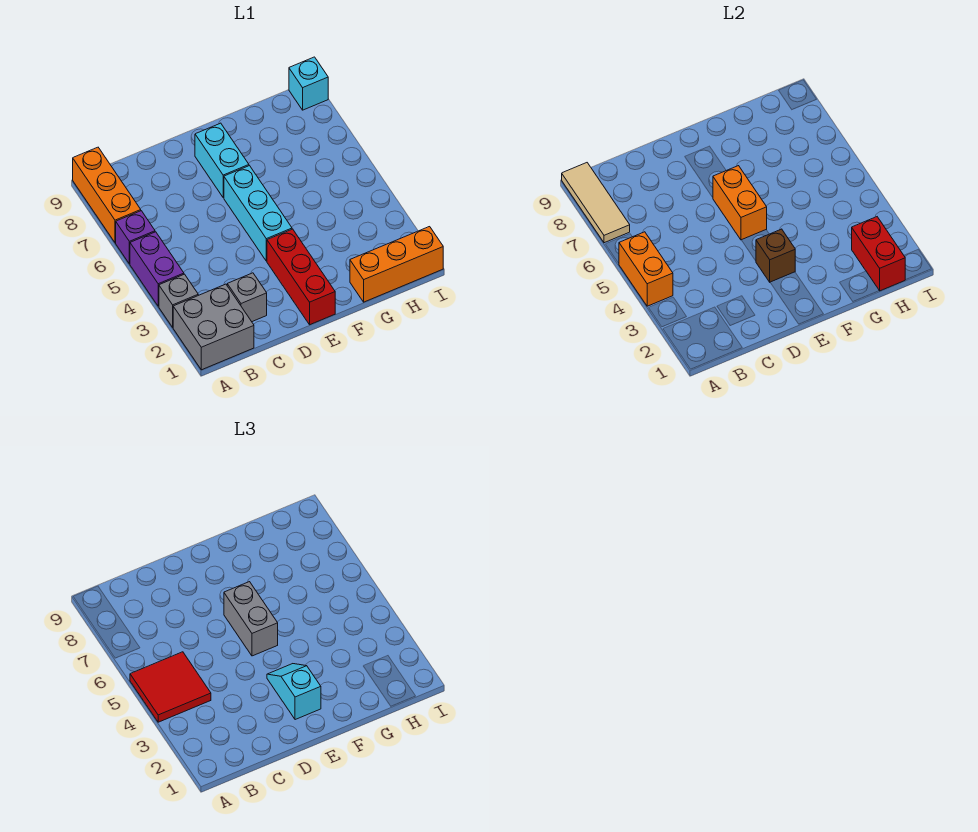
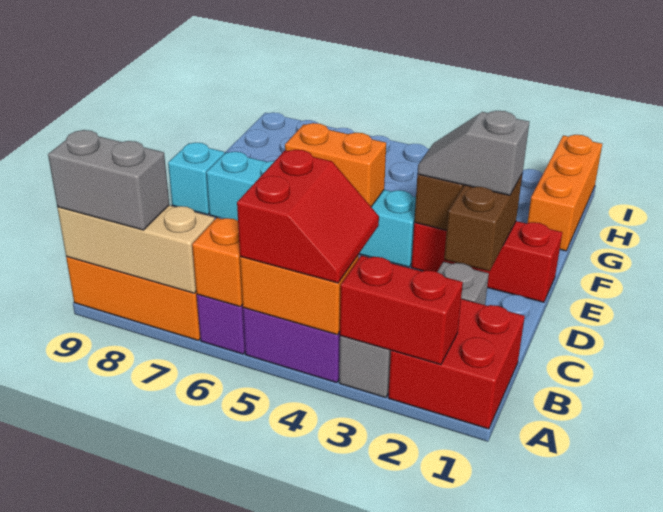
grey 2x2 brick [173,284,254,370] -> red 2x2 brick [388,299,525,429]
red 2x2 tile [130,652,211,722] -> red 2x2 slope [237,150,379,283]
none -> orange 1x1 brick [192,218,243,307]
tan 1x3 tile [562,163,630,243] -> tan 1x3 brick [57,205,215,293]
none -> brown 1x2 brick [444,175,522,271]
cyan 1x2 slope [267,664,321,720] -> grey 1x2 slope [417,111,529,195]
grey 1x2 brick [224,582,278,656] -> grey 1x2 brick moved to [48,130,169,230]
red 1x2 brick [852,217,905,291] -> red 1x2 brick moved to [340,255,463,365]
cyan 1x1 brick [289,57,328,110] -> cyan 1x1 brick moved to [168,143,224,215]

